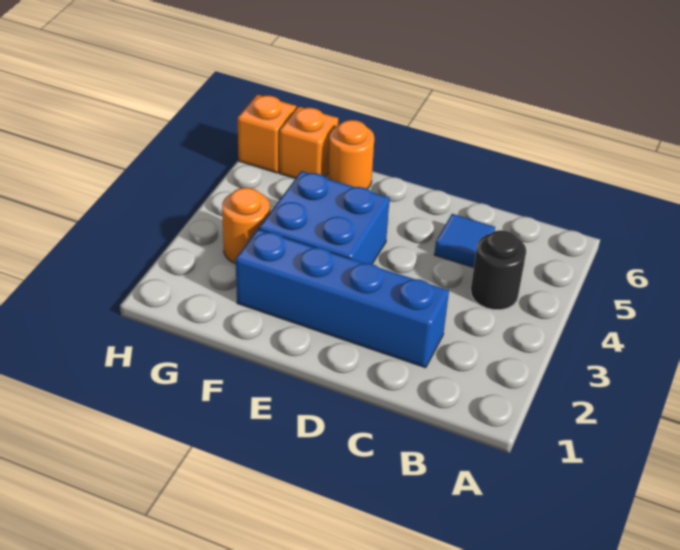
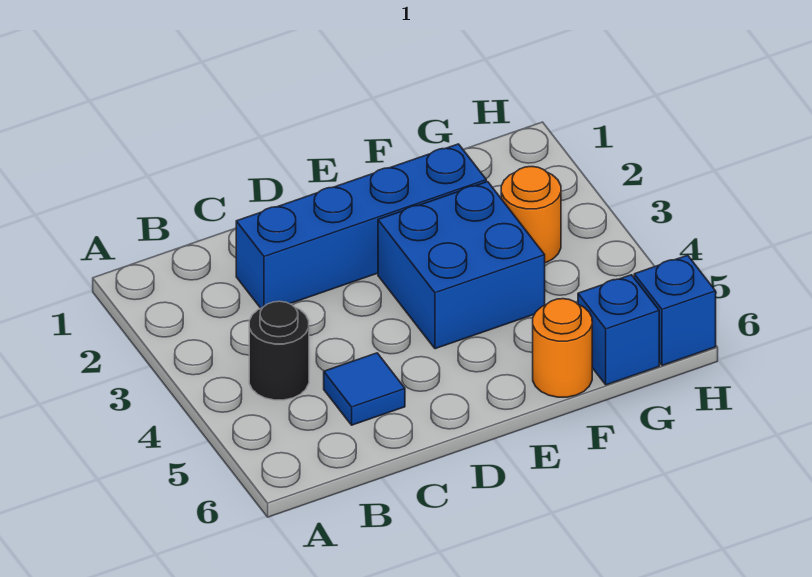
orange 1x1 brick [279,106,338,179] -> blue 1x1 brick [578,275,659,385]
orange 1x1 brick [237,95,296,173] -> blue 1x1 brick [634,255,716,365]

